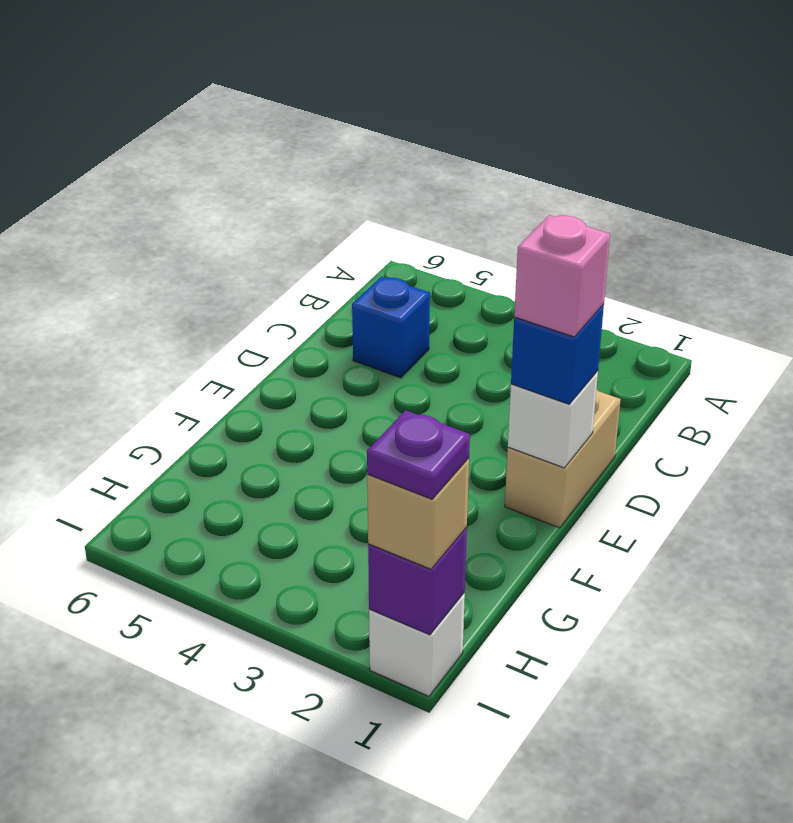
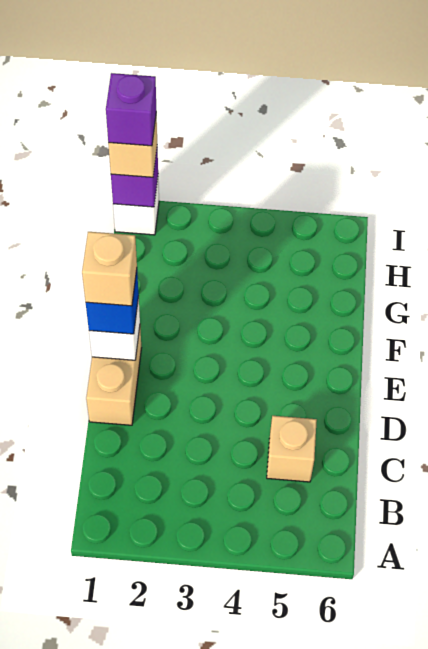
blue 1x1 brick [352,276,430,378] -> tan 1x1 brick [267,416,317,482]
pink 1x1 brick [514,215,610,337] -> tan 1x1 brick [82,232,137,306]
purple 1x1 plate [367,410,470,499] -> purple 1x1 brick [106,73,156,146]

